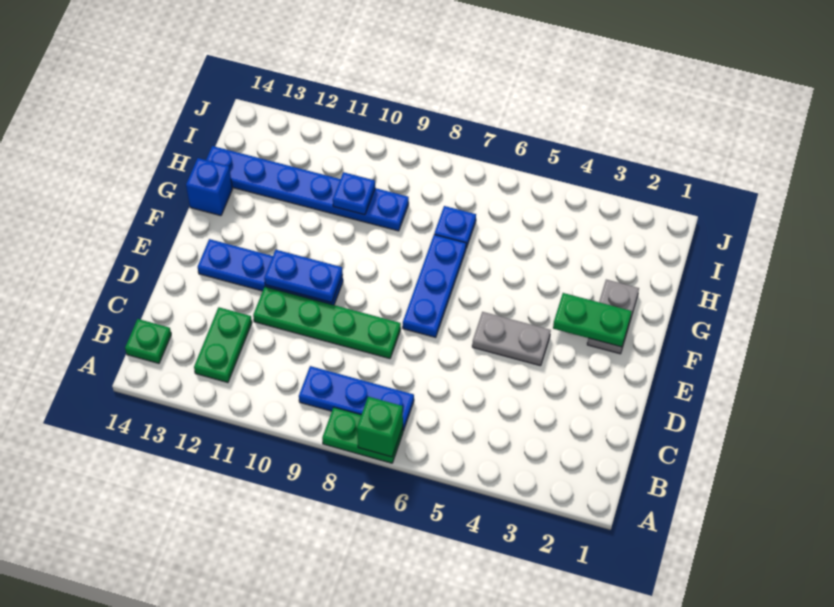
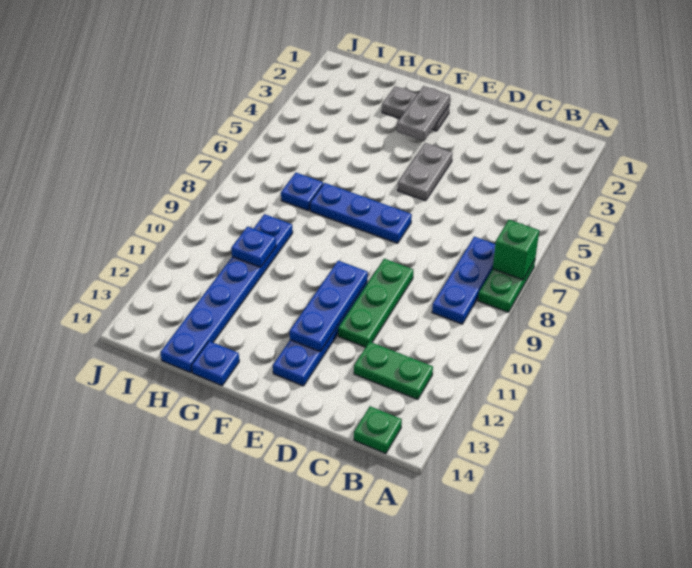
green 1x4 plate [253,287,401,359] -> green 1x3 plate [338,259,413,347]
blue 1x2 plate [264,250,343,303] -> blue 1x3 plate [290,261,368,351]
green 1x2 plate [553,293,632,347] -> grey 1x2 plate [397,86,450,141]
blue 1x1 brick [186,158,232,216] -> blue 1x1 plate [192,341,239,386]

